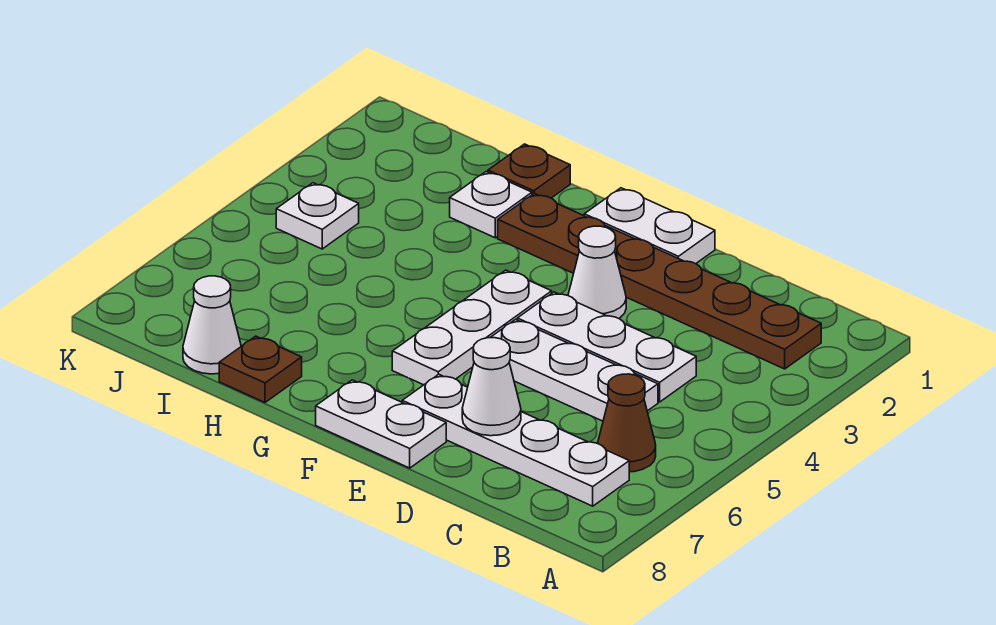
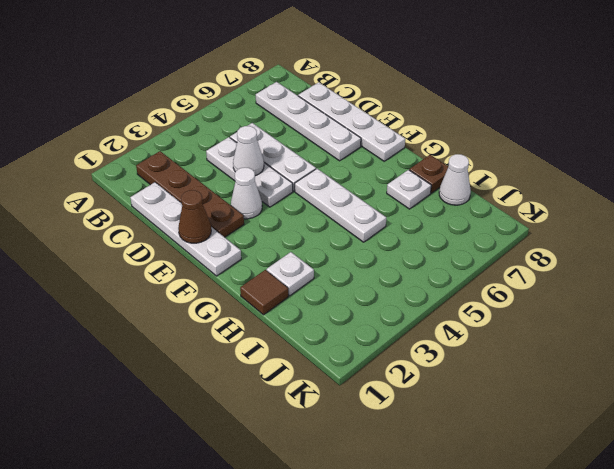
brown 1x6 plate [498,193,821,369] -> brown 1x4 plate [136,151,244,237]
brown 1x1 cone [598,374,656,472] -> brown 1x1 cone moved to [178,190,211,243]
white 1x1 cone [462,338,521,436] -> white 1x1 cone moved to [233,126,264,176]
white 1x2 plate [584,188,715,264] -> white 1x4 plate [130,182,241,276]
white 1x2 plate [316,380,446,468] -> white 1x4 plate [298,82,405,161]
white 1x3 plate [392,270,552,385] -> white 1x3 plate turned to [295,169,386,242]
brown 1x1 plate [488,144,570,198] -> brown 1x1 tile [240,270,288,315]
white 1x1 plate [276,183,359,249] -> white 1x1 plate moved to [387,170,431,209]

